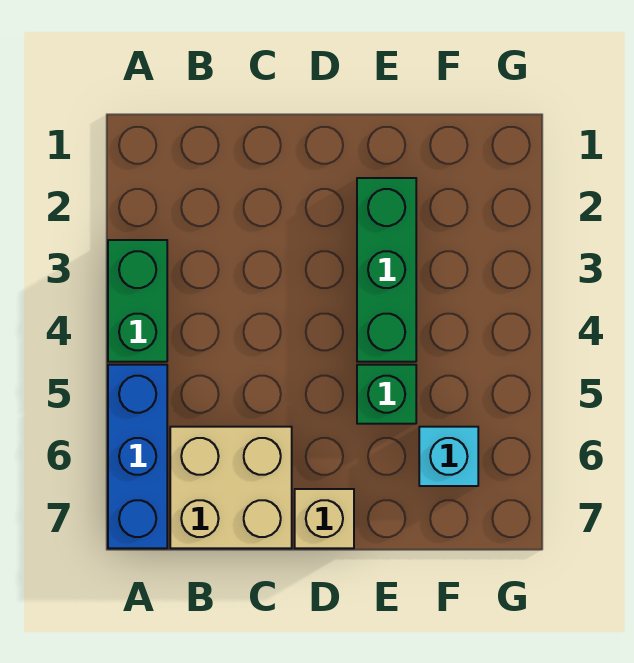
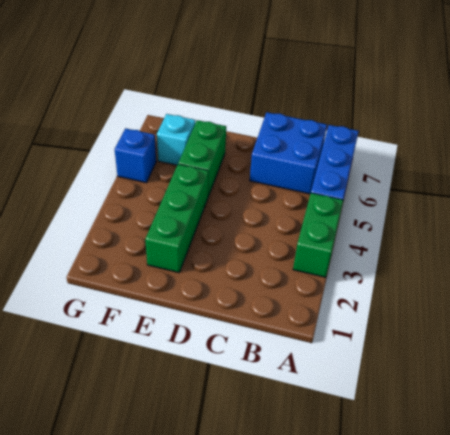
tan 2x2 brick [170,427,292,548] -> blue 2x2 brick [250,112,327,194]
tan 1x1 brick [295,489,354,548] -> none
green 1x1 brick [357,365,416,424] -> green 1x2 brick [178,120,226,196]
none -> blue 1x1 brick [115,128,156,183]

